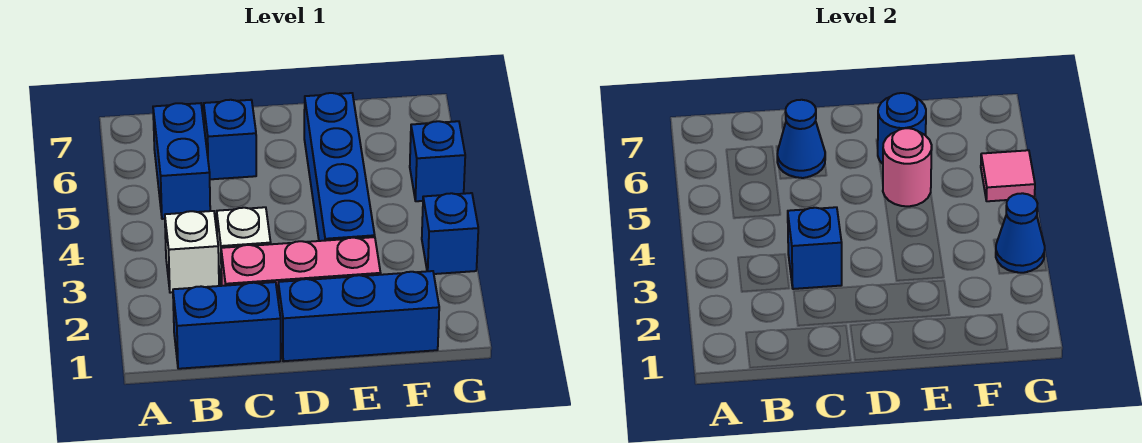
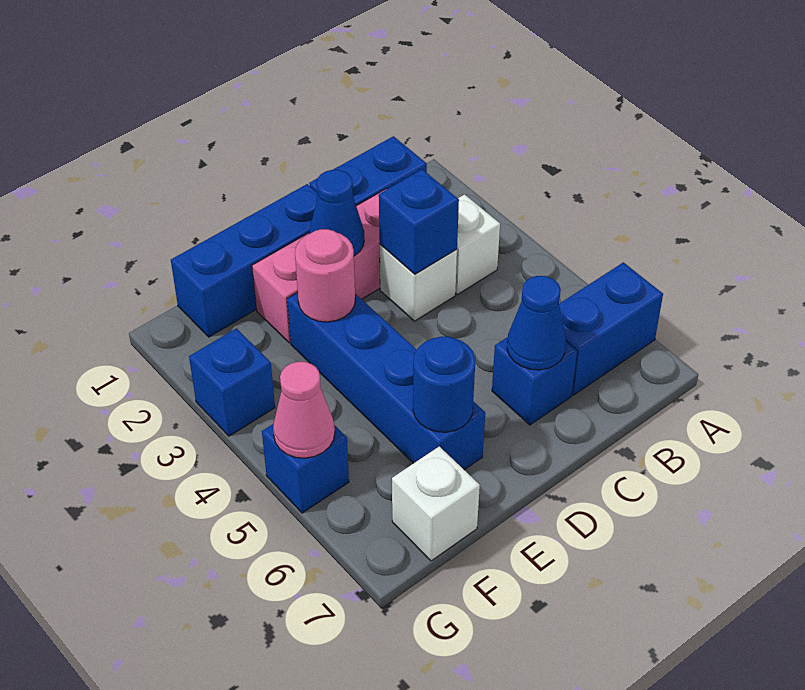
blue 1x2 brick [153,103,210,219] -> blue 1x2 brick turned to [559,262,663,395]
pink 1x1 round brick [883,128,932,206] -> pink 1x1 round brick moved to [295,229,355,322]
none -> white 1x1 brick [392,446,480,561]
blue 1x1 cone [996,193,1045,273] -> blue 1x1 cone moved to [309,170,364,256]
pink 1x1 tile [981,150,1035,201] -> pink 1x1 cone [273,362,335,458]

